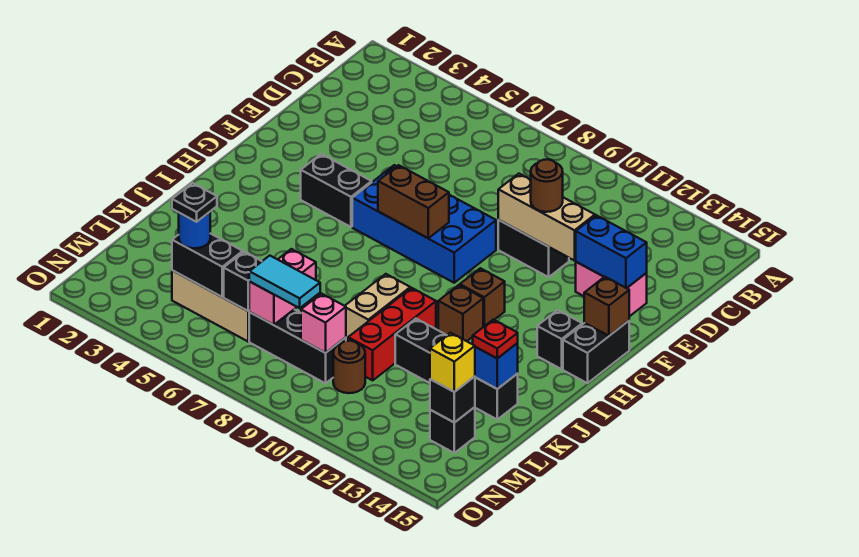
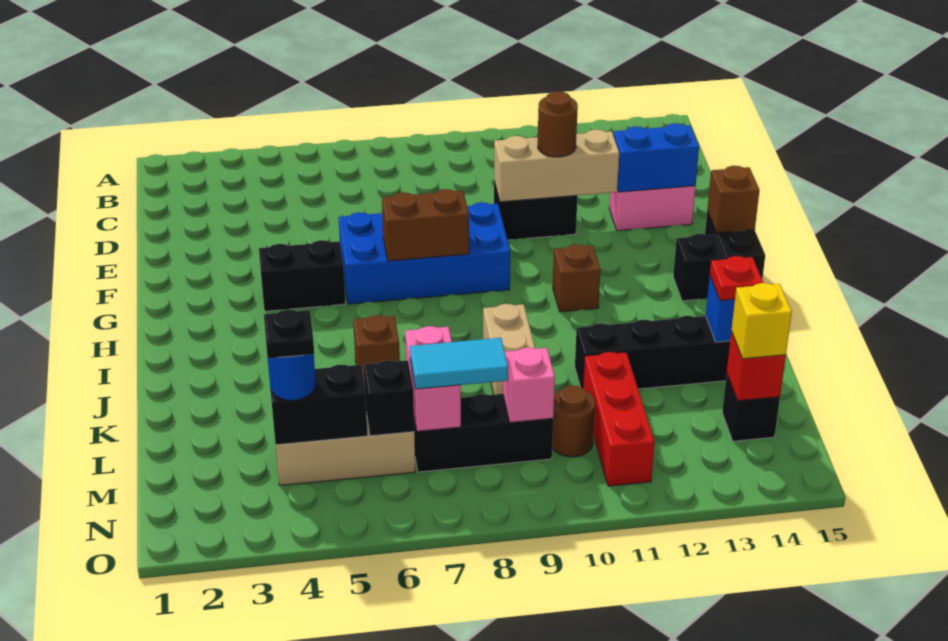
brown 1x1 brick [438,285,483,341] -> brown 1x1 brick moved to [353,315,400,385]
red 1x3 brick [348,288,436,380] -> red 1x3 brick moved to [583,352,655,486]
black 1x1 brick [430,376,475,423] -> red 1x1 brick [727,331,786,401]

